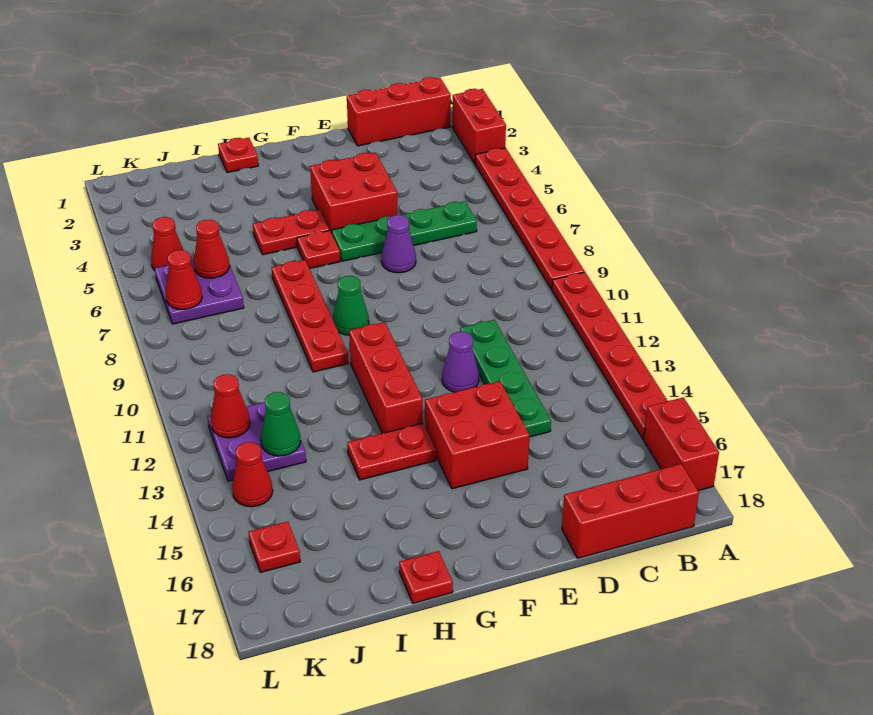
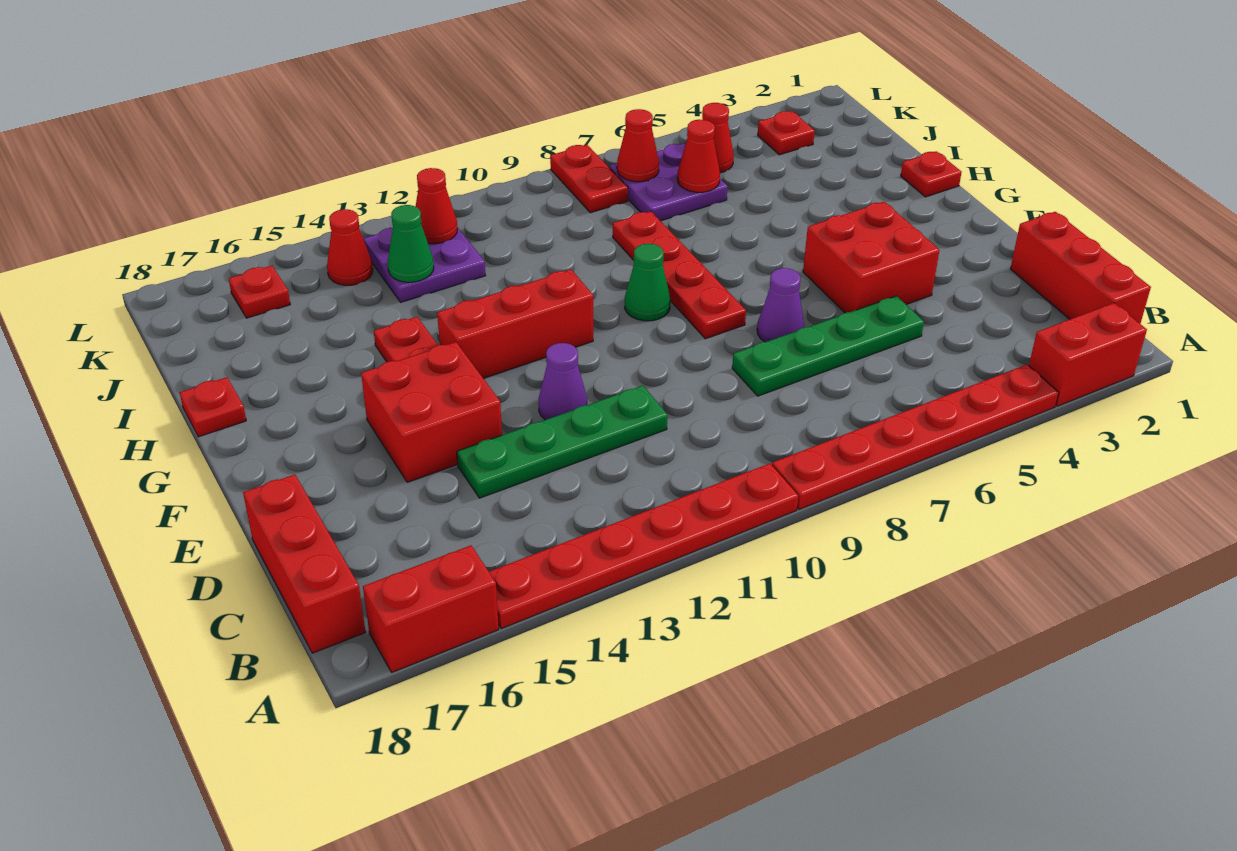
green 1x4 plate [332,201,477,261] -> green 1x4 plate turned to [732,296,924,396]
red 1x2 plate [253,209,329,255] -> red 1x2 plate moved to [550,145,628,213]
red 1x1 plate [297,230,340,269] -> red 1x1 plate moved to [758,111,815,155]
red 1x4 plate [272,260,348,372] -> red 1x4 plate turned to [613,211,746,339]

